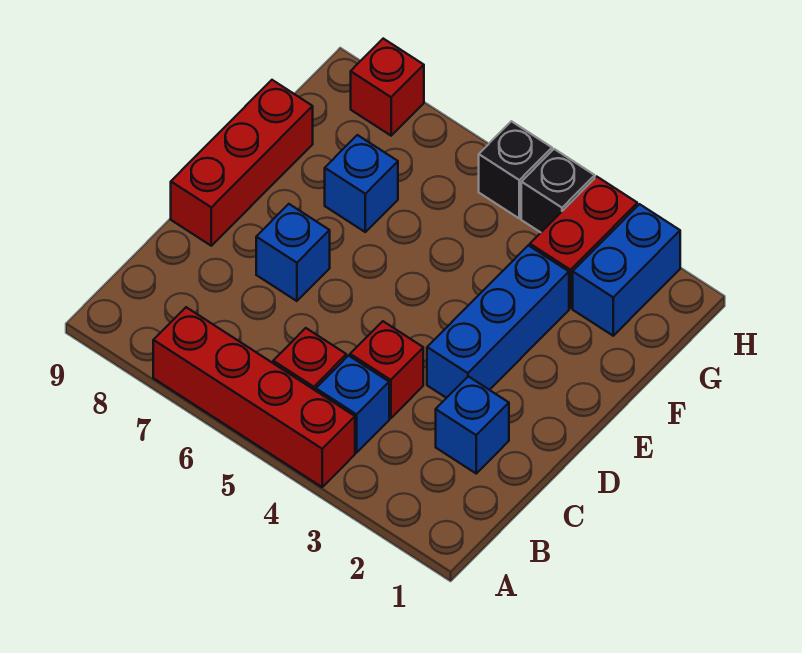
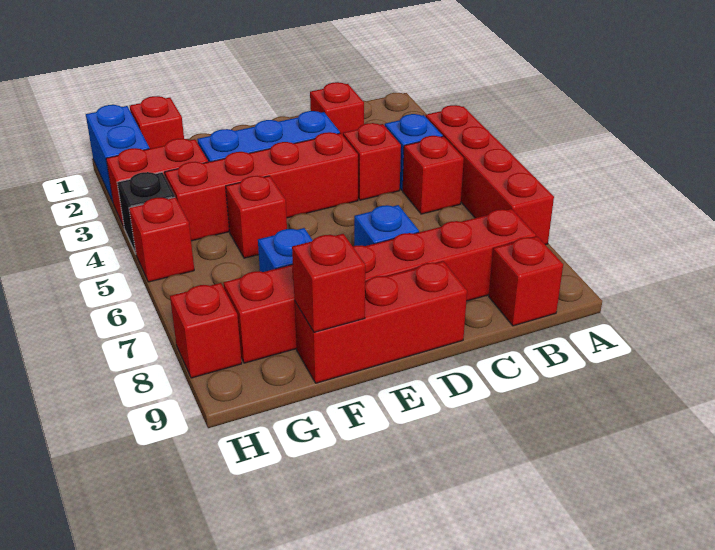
none -> red 1x6 brick [223,209,536,363]
none -> red 1x1 brick [489,236,563,326]
blue 1x1 brick [436,376,509,473] -> red 1x1 brick [310,82,364,135]
none -> red 1x4 brick [165,132,358,241]
none -> red 1x1 brick [226,176,287,258]
none -> red 1x1 brick [292,234,365,332]
none -> red 1x1 brick [130,96,184,149]
blue 1x2 brick [573,204,680,336] -> blue 1x2 brick turned to [86,105,150,202]
black 1x1 brick [479,121,552,218] -> red 1x1 brick [129,197,194,282]

